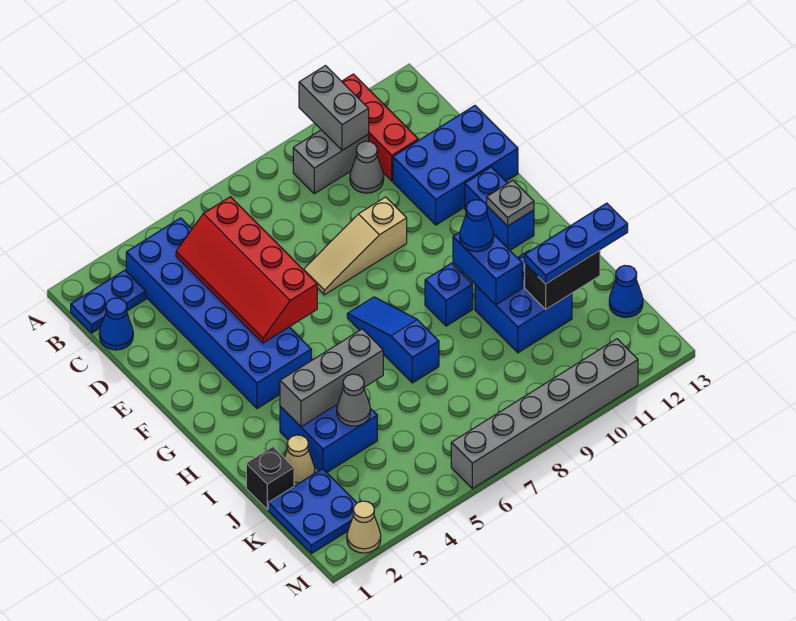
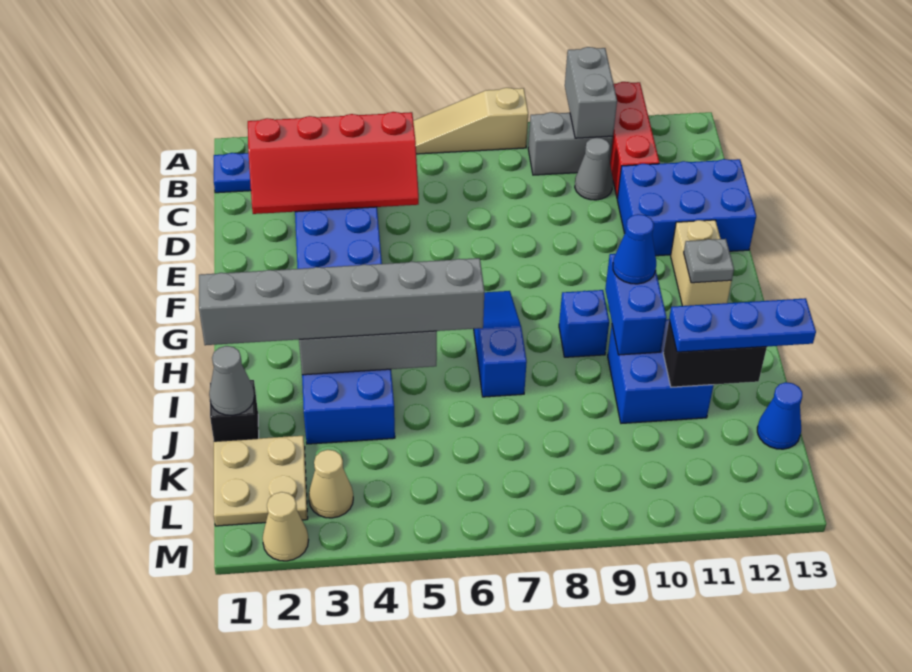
blue 1x1 cone [99,298,133,350] -> none
red 2x4 slope [176,197,317,343] -> red 2x4 slope turned to [248,112,419,214]
tan 1x3 slope [304,197,407,295] -> tan 1x3 slope moved to [413,88,528,154]
blue 1x2 brick [465,167,534,250] -> tan 1x2 brick [671,220,732,306]
tan 1x1 cone [285,435,315,486] -> tan 1x1 cone moved to [309,450,353,518]
grey 1x1 cone [337,374,370,426] -> grey 1x1 cone moved to [209,346,254,415]
blue 2x2 plate [268,469,357,554] -> tan 2x2 plate [214,436,308,526]
grey 1x6 brick [451,339,638,489] -> grey 1x6 brick moved to [199,258,485,345]

